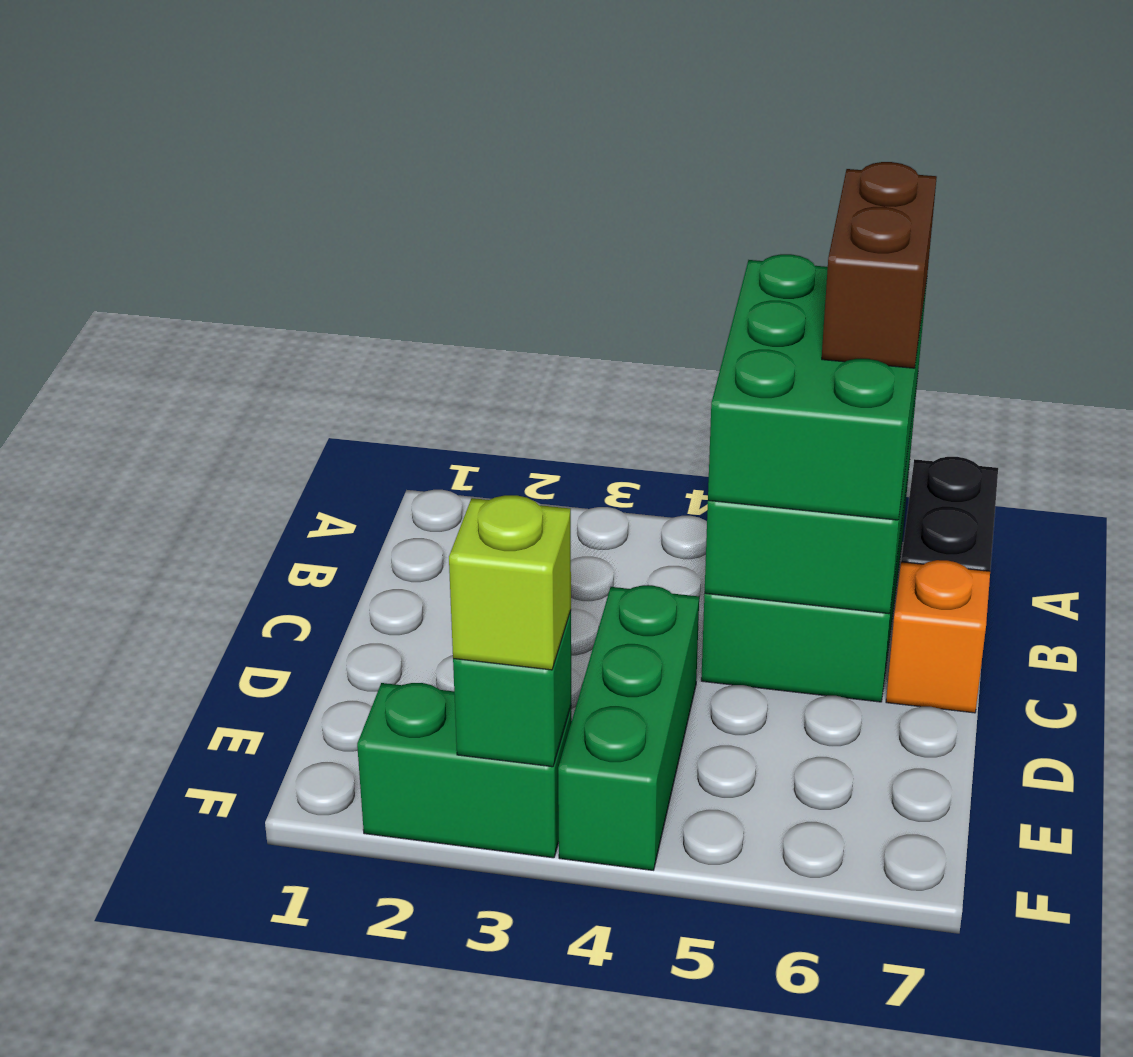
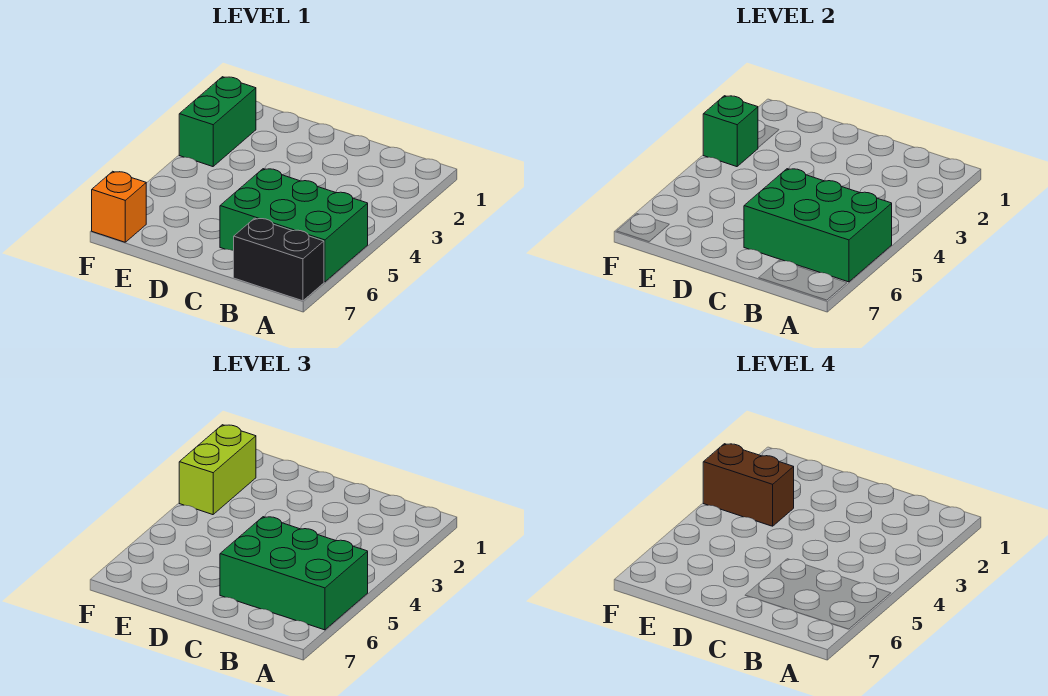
brown 1x2 brick [822,162,937,368] -> brown 1x2 brick moved to [703,444,794,526]
orange 1x1 brick [886,560,990,713] -> orange 1x1 brick moved to [92,171,146,242]
green 1x3 brick [558,585,699,870] -> none
lime 1x1 brick [449,495,571,670] -> lime 1x2 brick [179,425,256,515]

